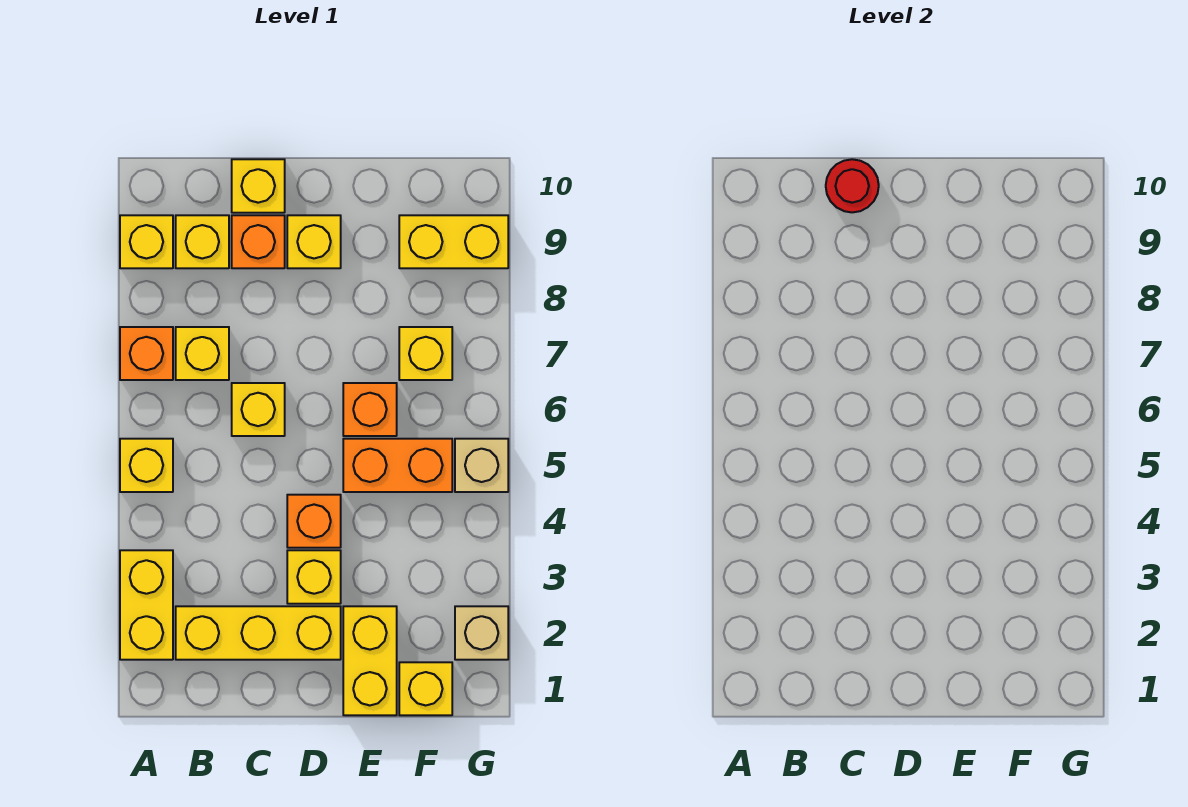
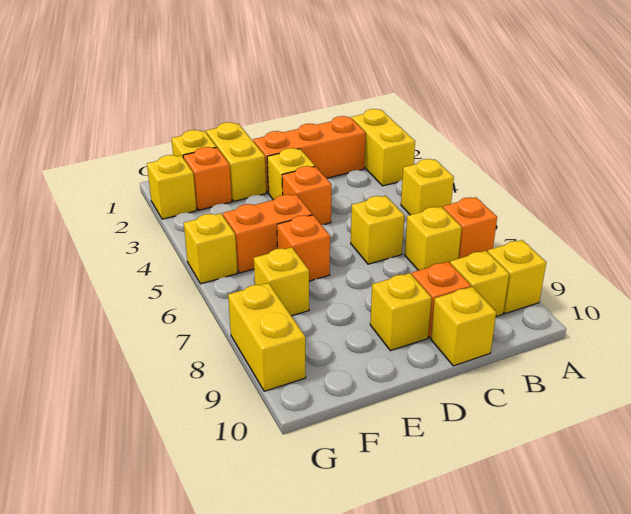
yellow 1x3 brick [176,606,341,660] -> orange 1x3 brick [253,116,366,193]
red 1x1 round brick [826,159,879,212] -> none
none -> orange 1x1 brick [183,147,232,210]
yellow 1x2 brick [399,215,508,268] -> yellow 1x2 brick turned to [228,283,306,391]
tan 1x1 brick [455,606,508,660] -> yellow 1x1 brick [147,155,197,219]
tan 1x1 brick [455,439,508,492] -> yellow 1x1 brick [184,213,237,284]

